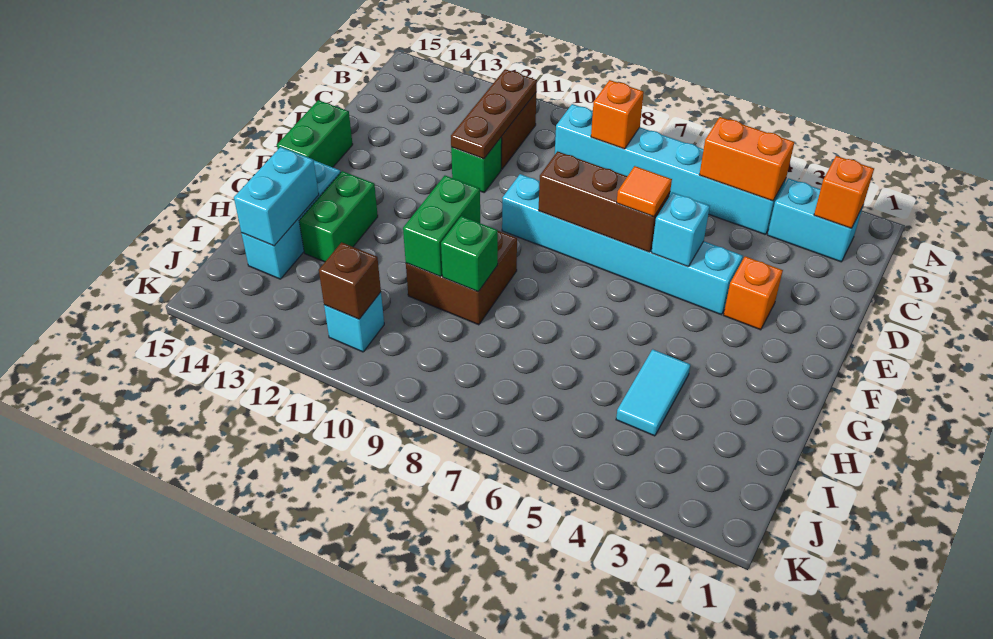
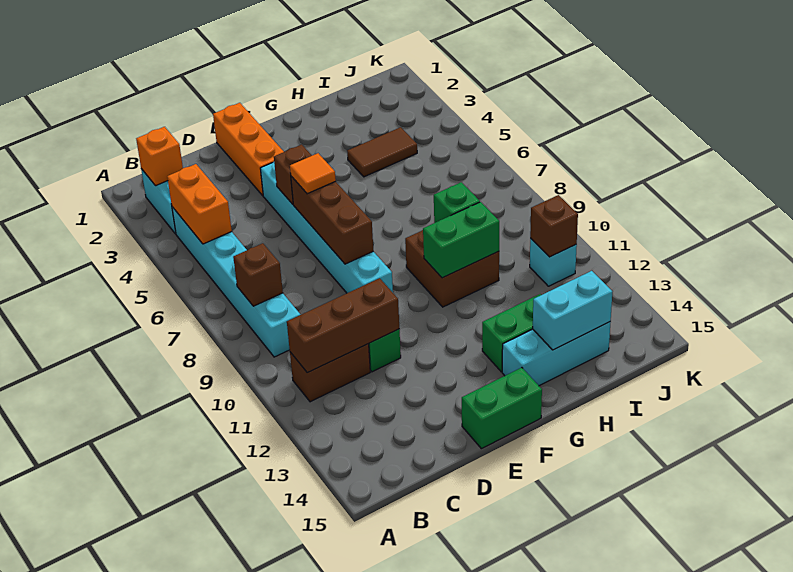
orange 1x1 brick [591,80,644,149] -> brown 1x1 brick [233,243,283,306]
brown 1x3 plate [451,69,537,159] -> brown 1x3 brick [287,278,399,373]
orange 1x1 brick [724,256,783,330] -> orange 1x3 brick [213,103,284,196]
cyan 1x1 brick [651,192,710,267] -> brown 1x1 brick [274,145,312,204]
cyan 1x2 tile [616,349,690,436] -> brown 1x2 tile [347,127,417,177]

